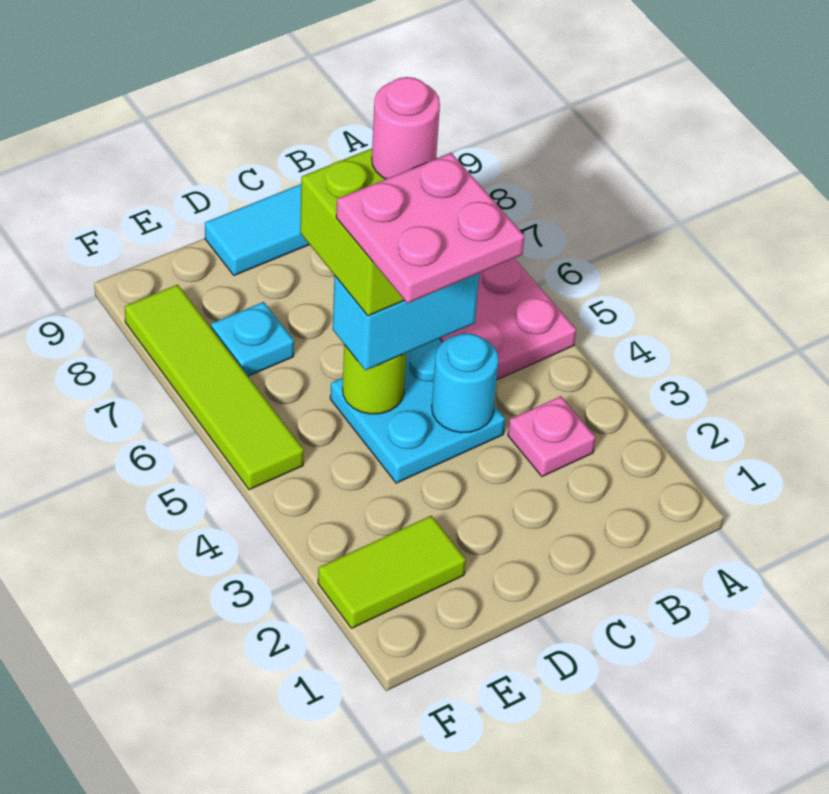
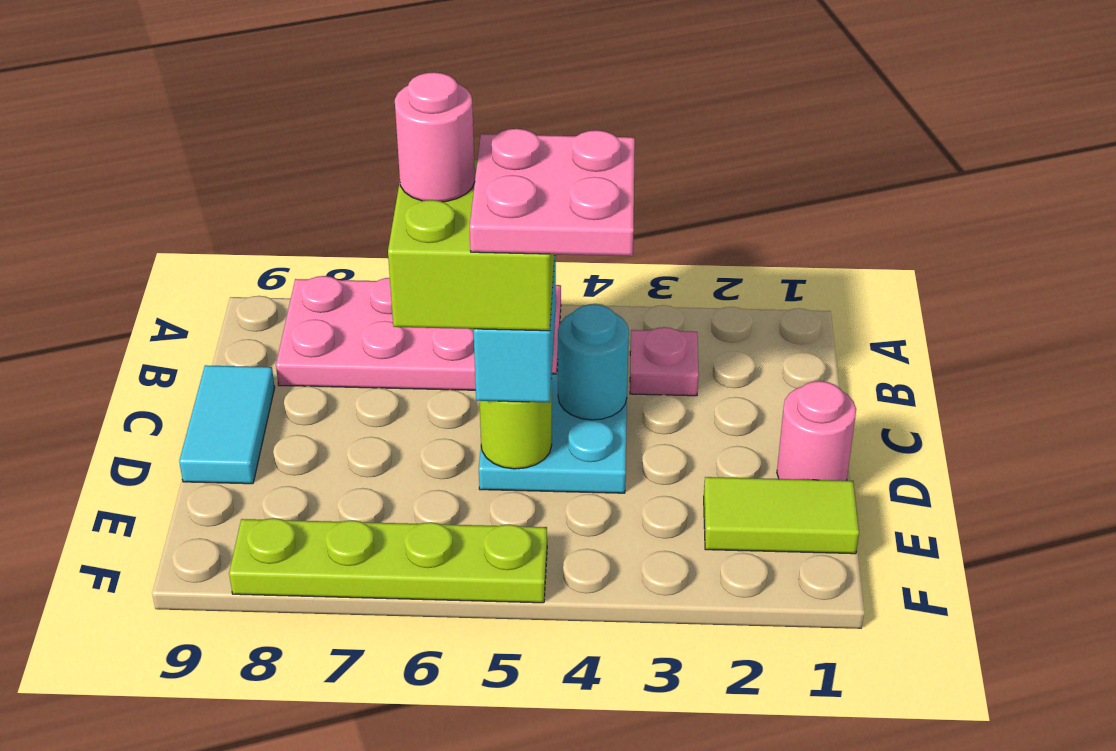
none -> pink 1x1 round brick [777,381,856,481]
lime 1x2 tile [318,516,466,628] -> lime 1x2 tile turned to [704,477,859,554]
cyan 1x1 plate [211,302,294,376] -> none
lime 1x4 tile [125,284,304,490] -> lime 1x4 plate [229,518,547,603]

